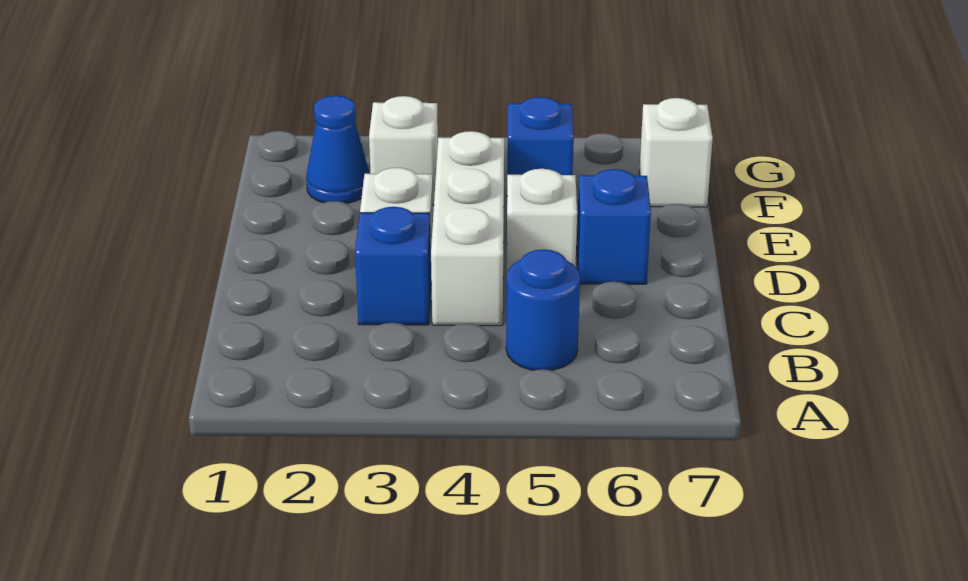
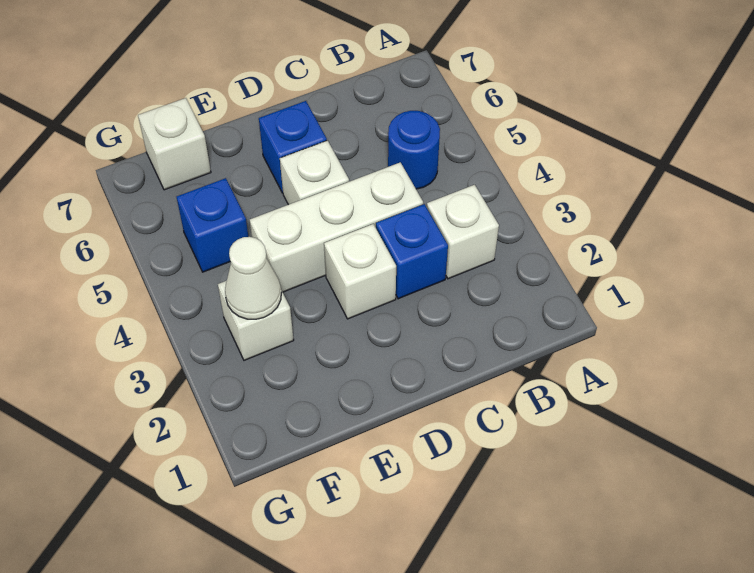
none -> white 1x1 brick [427,185,499,279]
blue 1x1 cone [306,96,370,204] -> none
none -> white 1x1 cone [225,237,281,319]

